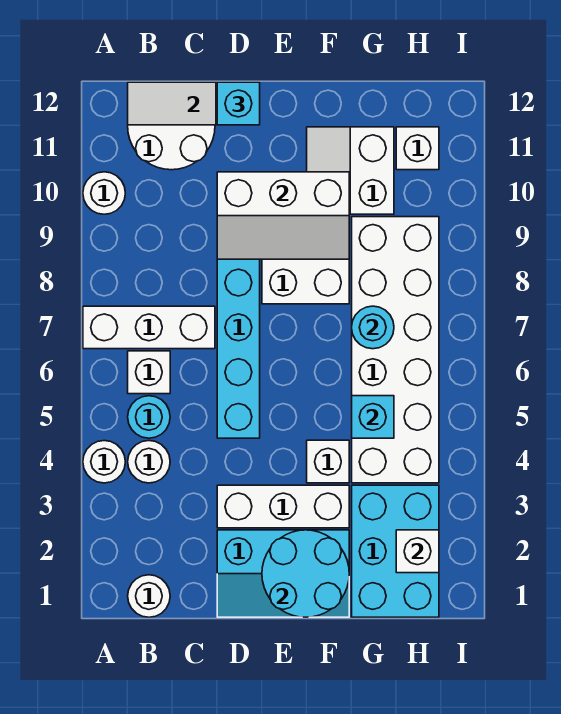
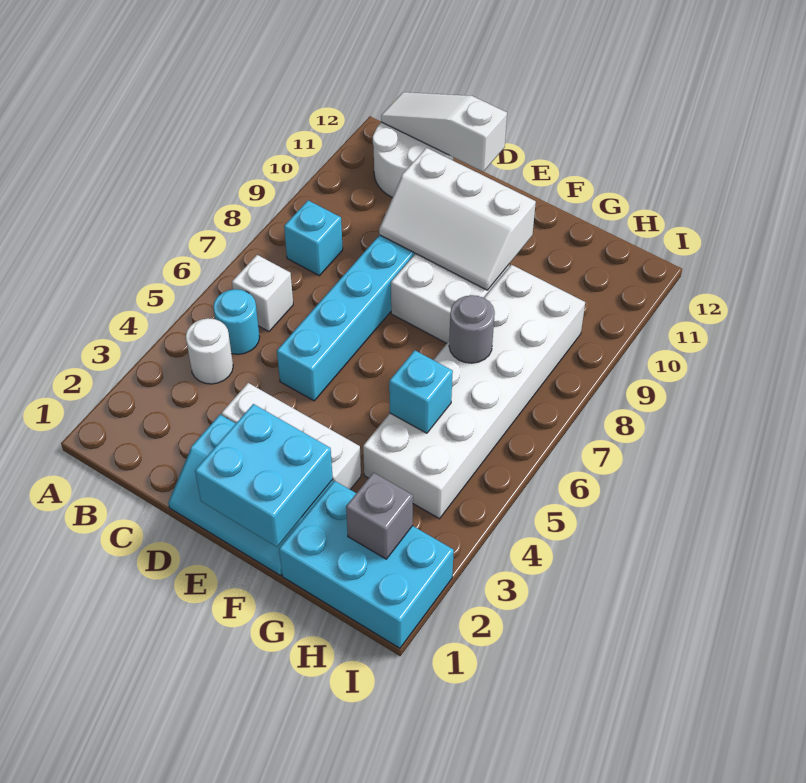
white 1x1 round brick [83,441,125,483] -> none
white 1x3 brick [83,306,215,349] -> none
white 1x1 round brick [83,172,125,214] -> none
white 1x1 round brick [128,575,170,617] -> none
cyan 1x1 brick [217,82,260,125] -> cyan 1x1 brick moved to [284,200,343,276]
cyan 2x2 round brick [262,530,349,617] -> cyan 2x2 brick [195,404,333,547]
white 1x1 brick [307,440,349,483] -> none
white 2x2 slope [307,127,394,214] -> none
cyan 2x3 brick [352,485,439,617] -> cyan 2x3 brick turned to [279,481,454,648]
cyan 1x1 round brick [352,306,394,349] -> grey 1x1 round brick [449,295,495,363]
white 1x1 brick [396,530,439,573] -> grey 1x1 brick [346,473,413,559]
white 1x1 brick [396,127,439,170] -> none

